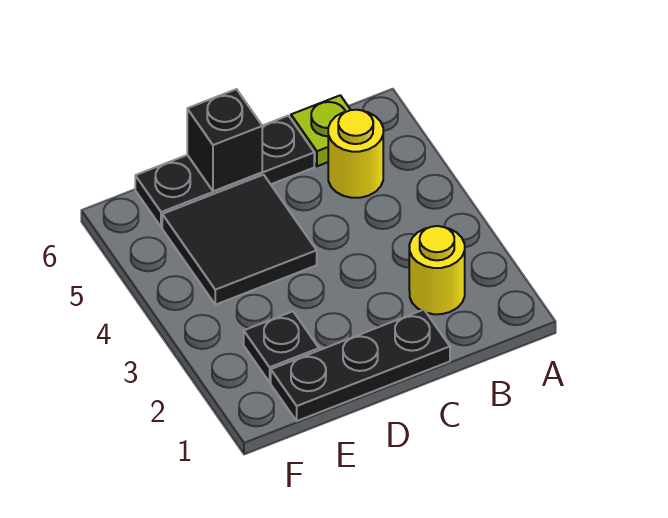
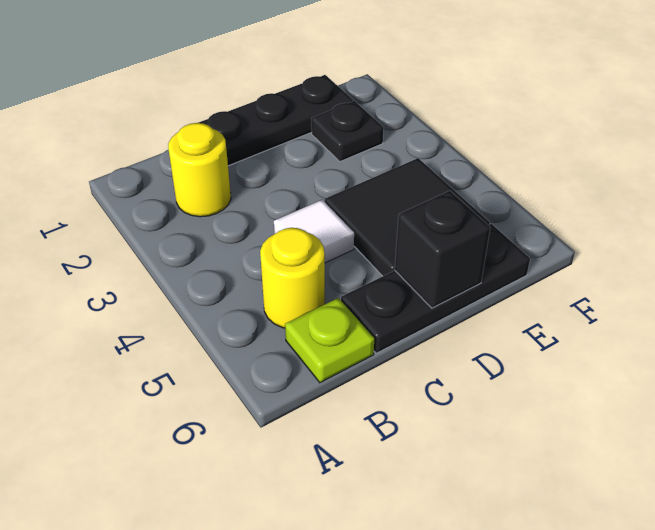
none -> white 1x1 tile [274,200,354,263]

